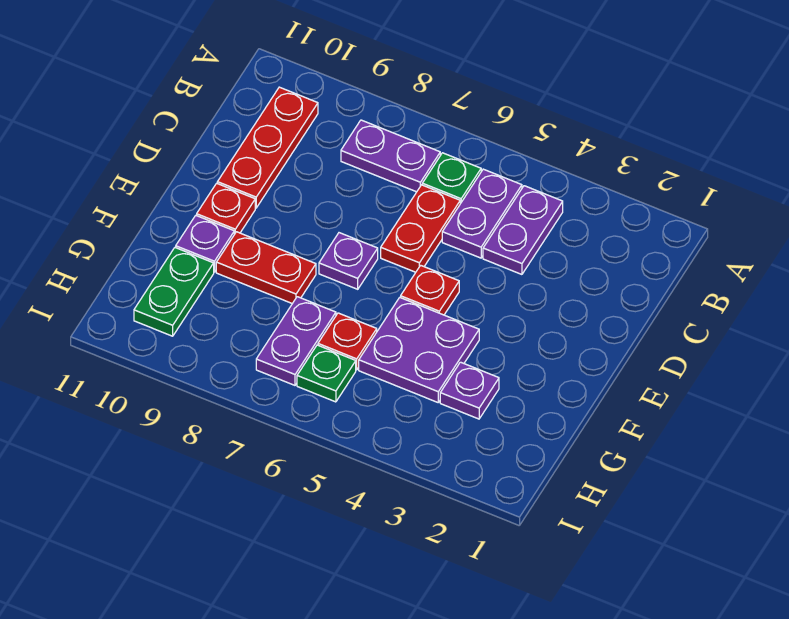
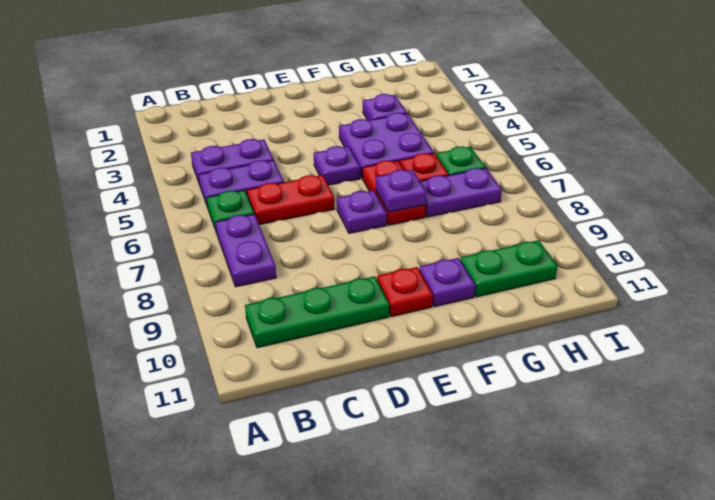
red 1x3 plate [217,87,318,208] -> green 1x3 plate [245,276,389,348]
red 1x1 plate [401,265,459,315] -> purple 1x1 plate [314,146,360,185]
none -> purple 1x1 plate [376,170,427,212]
red 1x2 plate [216,232,316,304] -> red 1x2 plate moved to [363,161,426,225]

